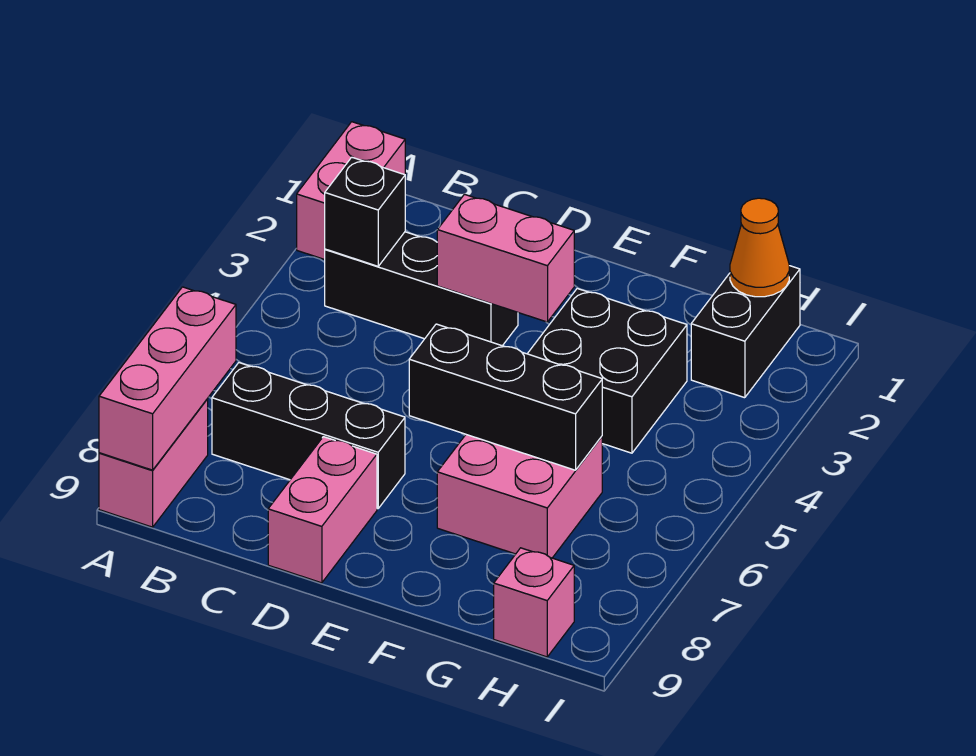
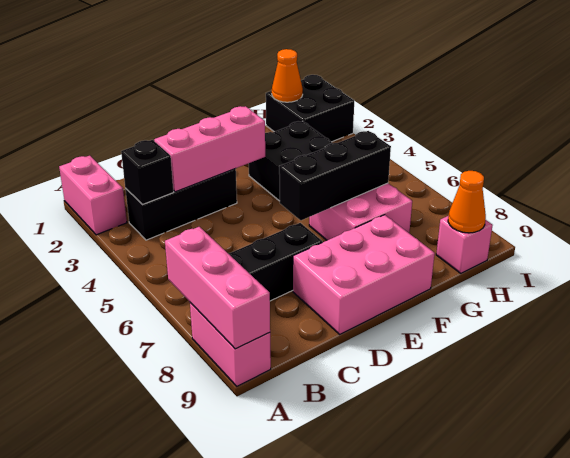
pink 1x2 brick [437,194,574,322] -> pink 1x3 brick [154,106,265,192]
pink 1x2 brick [268,437,377,583] -> pink 2x3 brick [293,215,435,334]
black 1x2 brick [691,266,800,398] -> black 2x2 brick [266,75,354,142]
none -> orange 1x1 cone [448,171,486,233]

